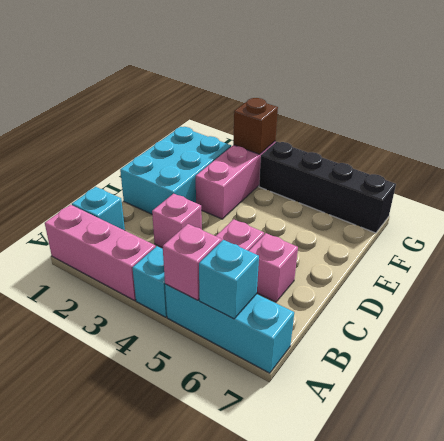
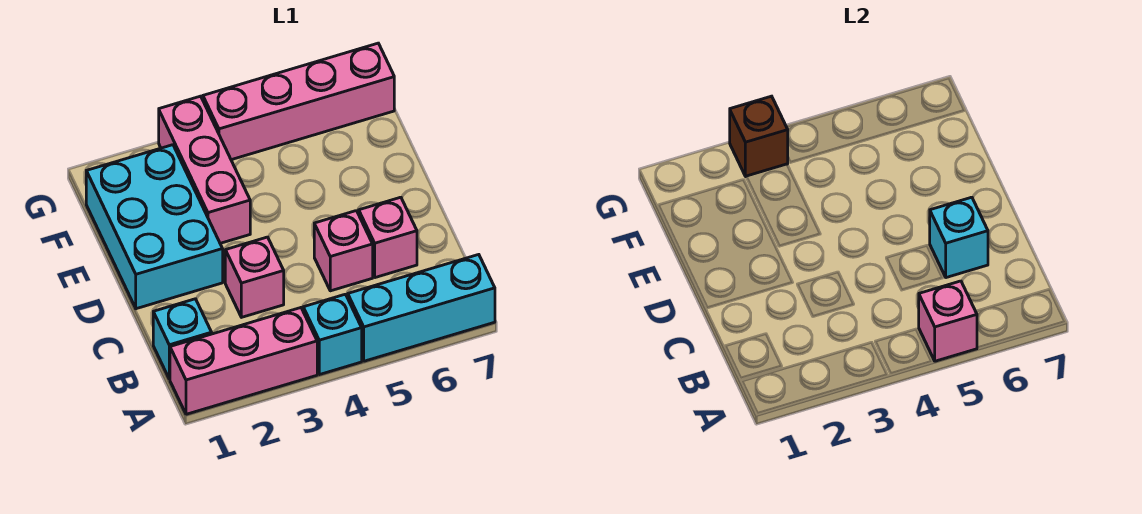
cyan 1x1 brick [199,240,259,319] -> cyan 1x1 brick moved to [930,197,988,278]
black 1x4 brick [259,142,396,233] -> pink 1x4 brick [203,43,394,160]

